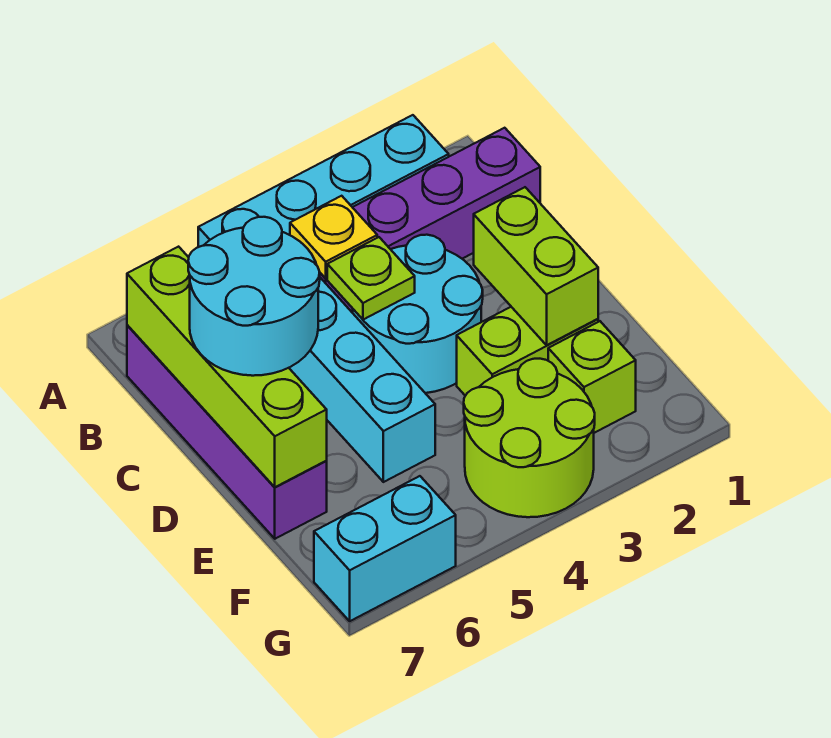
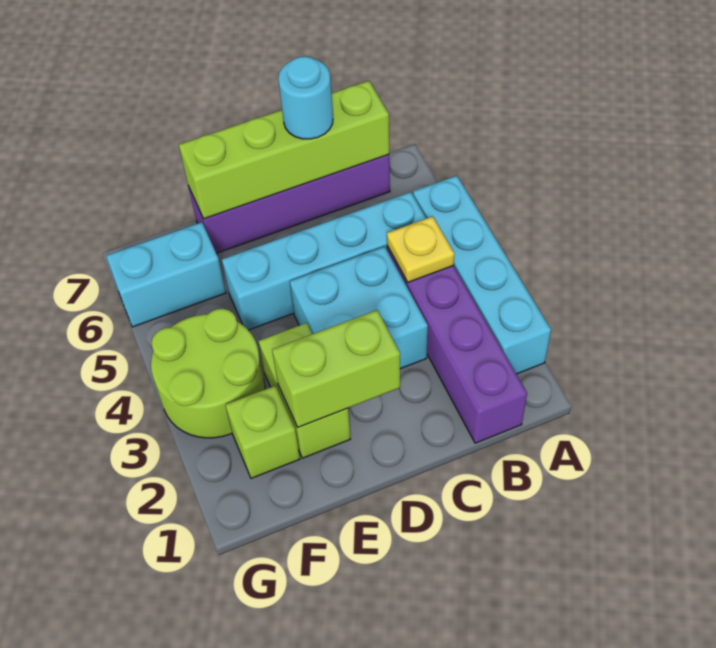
cyan 2x2 round brick [353,235,483,393] -> cyan 2x2 brick [290,246,428,369]
lime 1x1 plate [327,237,415,320] -> none
cyan 2x2 round brick [188,217,320,376] -> cyan 1x1 round brick [278,56,333,139]
cyan 1x2 brick [314,476,456,621] -> cyan 1x2 brick turned to [106,222,226,327]

